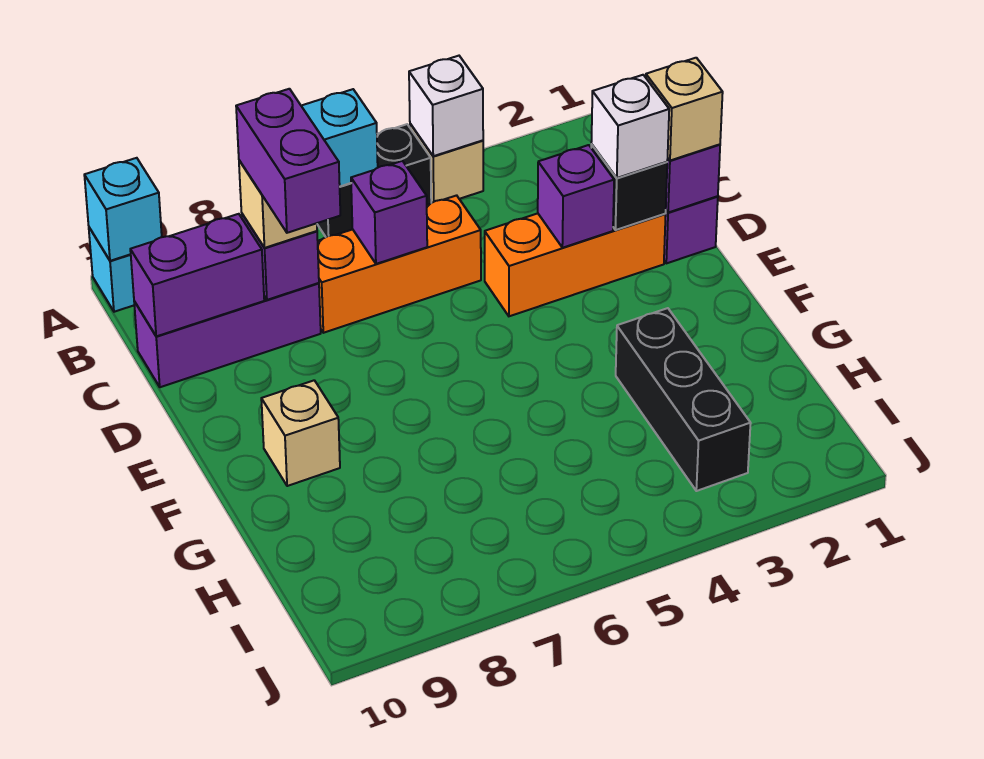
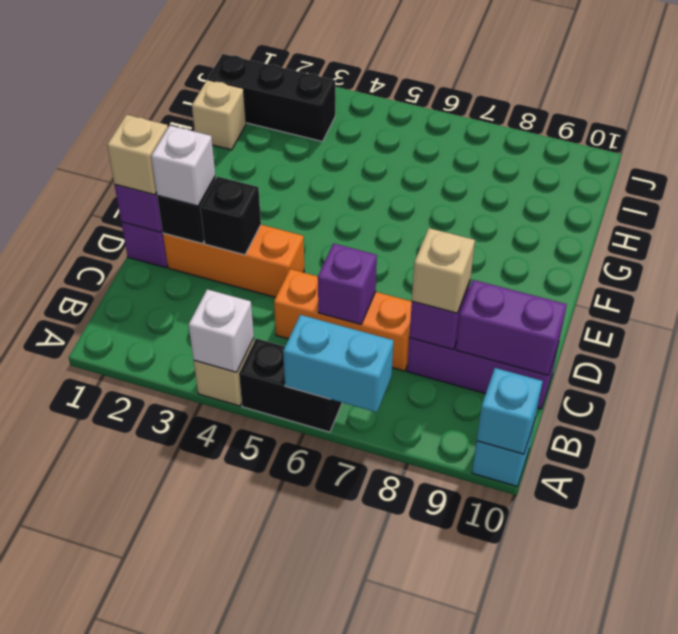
purple 1x2 brick [236,89,340,233] -> none
purple 1x1 brick [538,145,614,248] -> black 1x1 brick [200,177,261,255]
tan 1x1 brick [261,380,340,486] -> tan 1x1 brick moved to [192,80,246,150]
black 1x3 brick [616,308,751,491] -> black 1x3 brick turned to [208,54,335,142]

